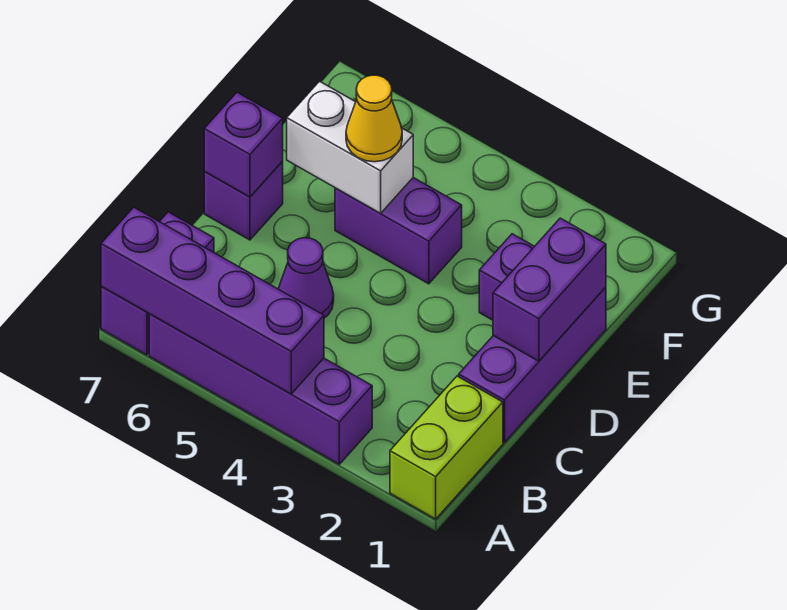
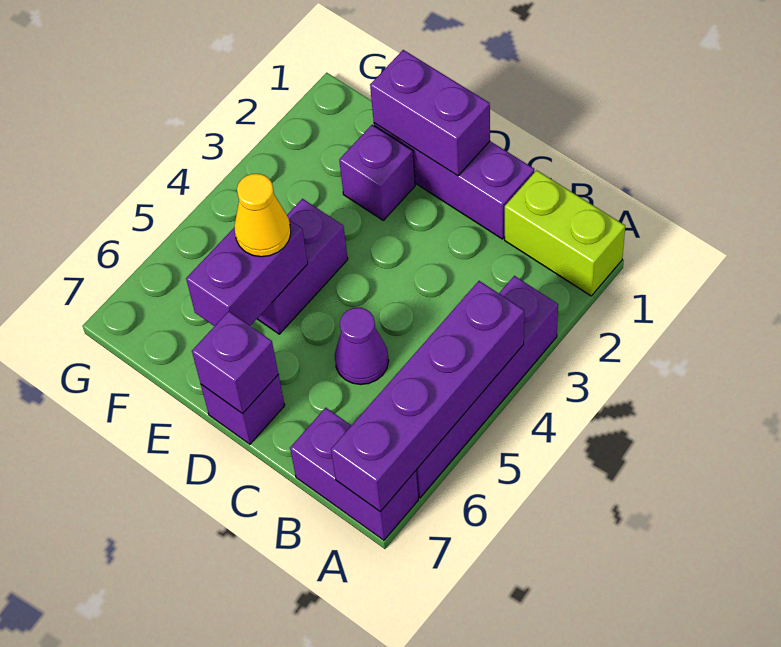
white 1x2 brick [287,81,413,213] -> purple 1x2 brick [186,220,308,326]

